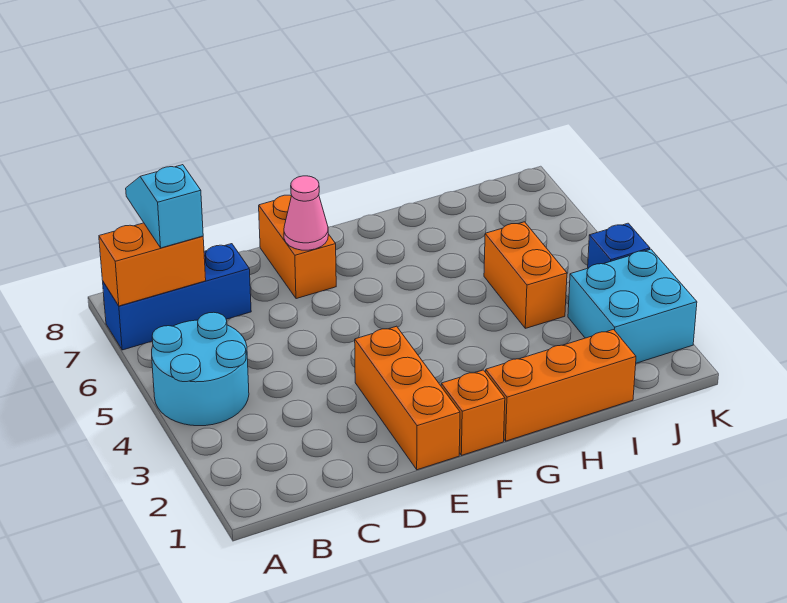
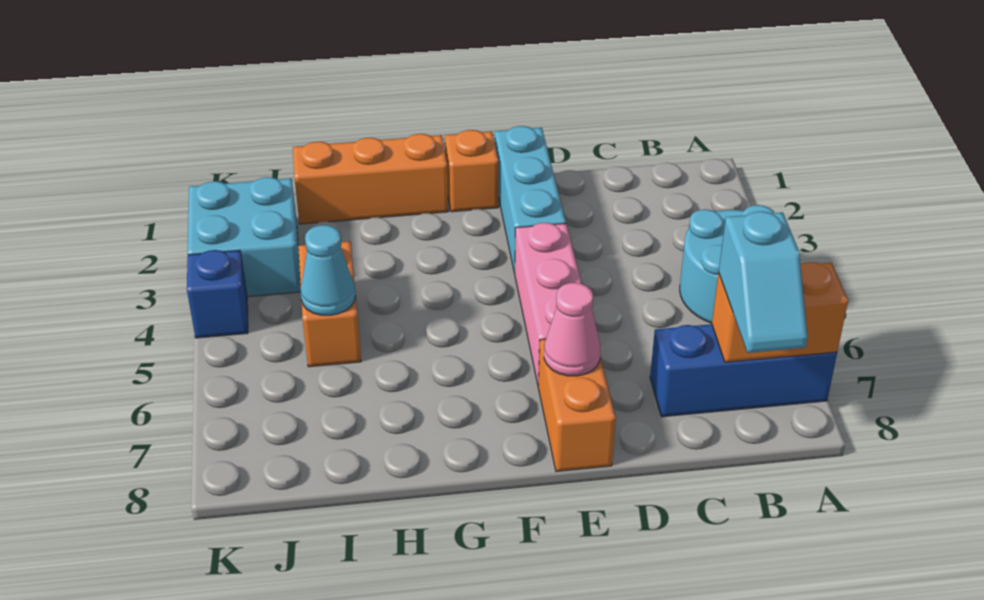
orange 1x3 brick [355,326,460,470] -> cyan 1x3 brick [495,126,566,274]
none -> pink 1x3 brick [515,223,582,384]
none -> cyan 1x1 cone [300,225,356,315]

